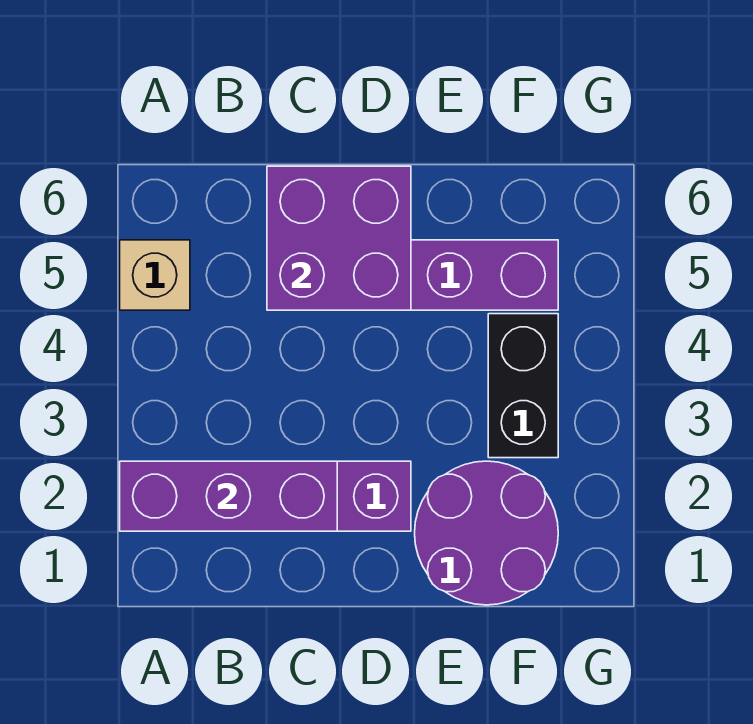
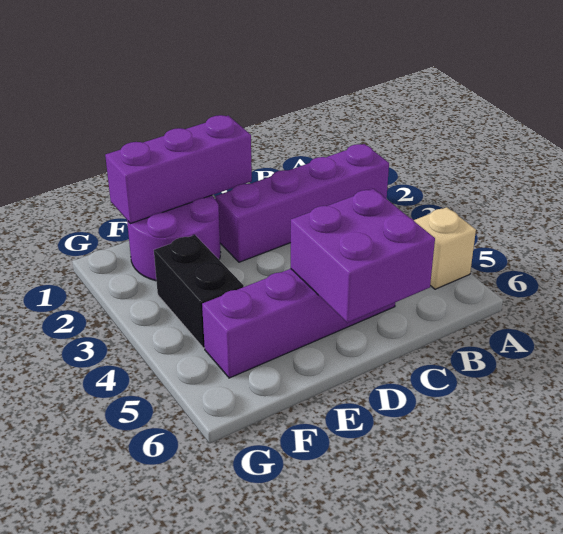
purple 1x3 brick [120,461,337,531] -> purple 1x3 brick moved to [105,115,252,224]

